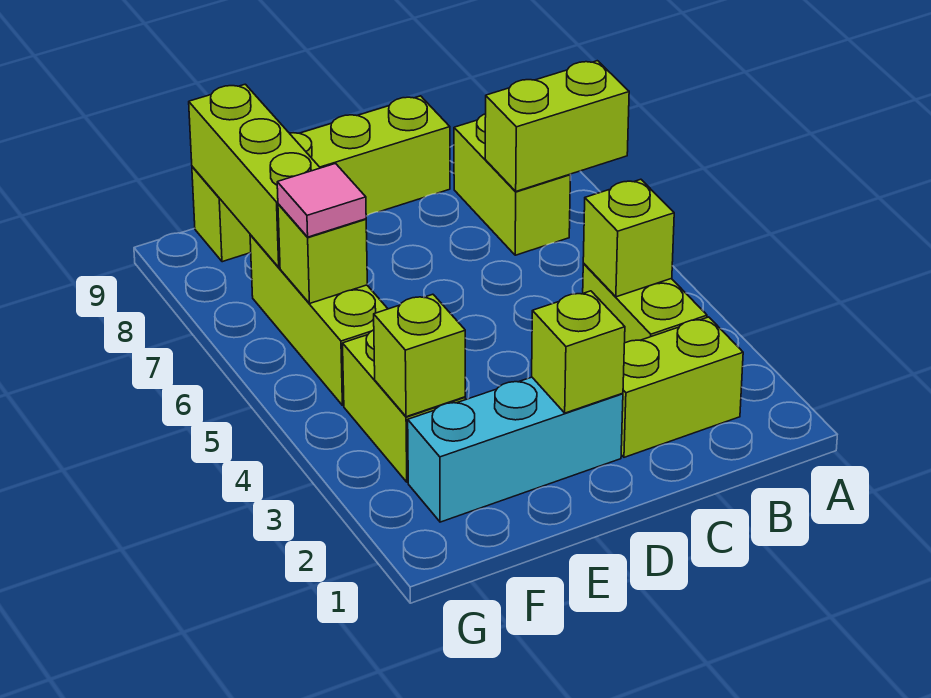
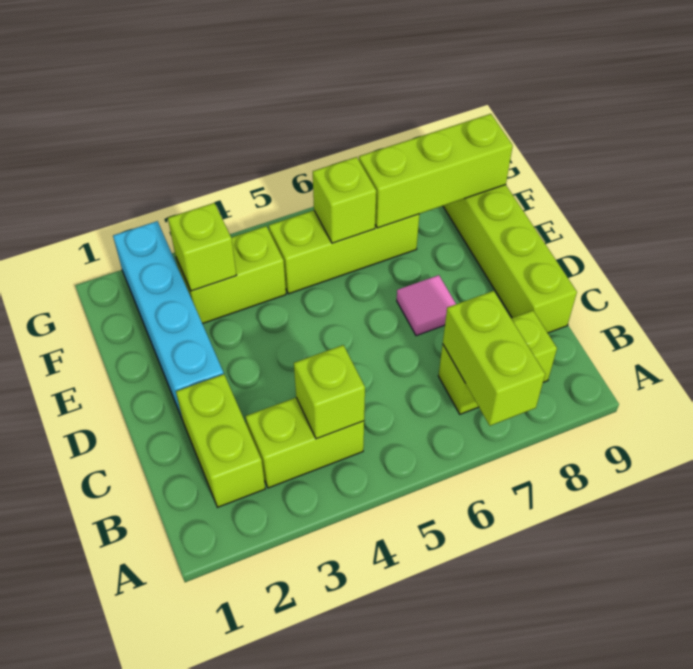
cyan 1x3 brick [408,377,623,522] -> cyan 1x4 brick [113,221,224,420]
lime 1x1 brick [532,291,625,413] -> none
pink 1x1 tile [277,164,366,237] -> pink 1x1 tile moved to [397,275,456,336]

